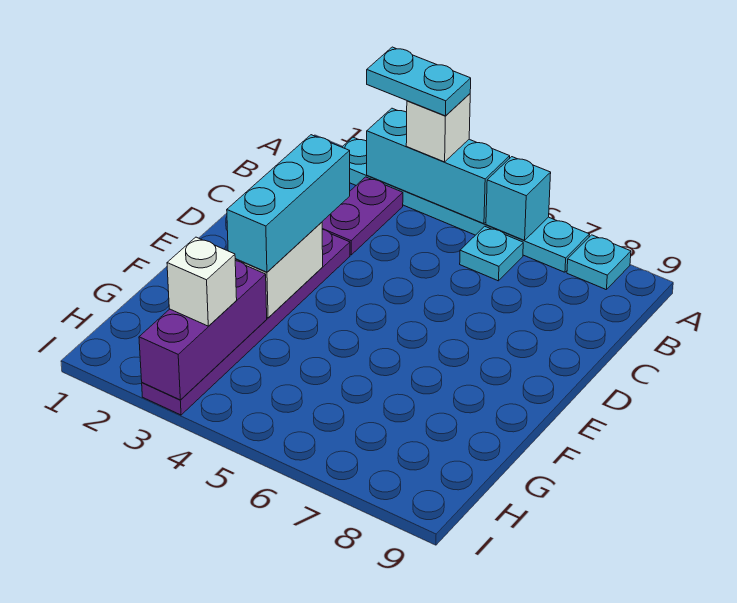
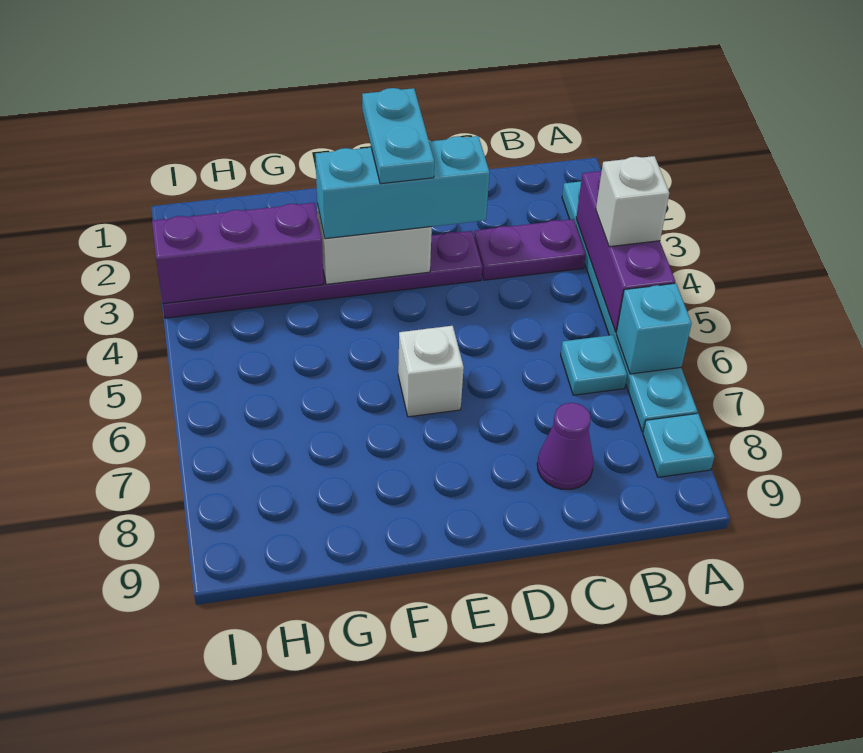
cyan 1x3 brick [367,108,510,224] -> purple 1x3 brick [576,171,675,332]
cyan 1x2 plate [367,47,471,116] -> cyan 1x2 plate moved to [362,88,434,184]
none -> purple 1x1 cone [537,403,594,489]
white 1x1 brick [167,237,237,326] -> white 1x1 brick moved to [398,326,464,417]

